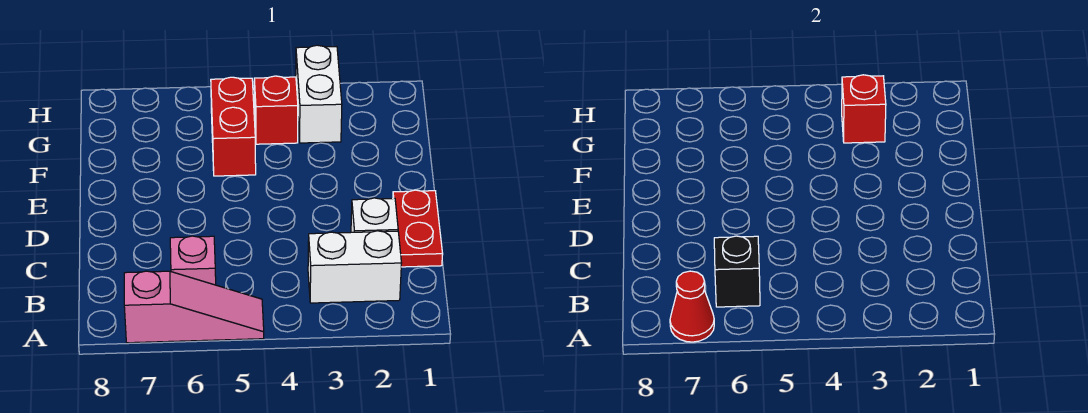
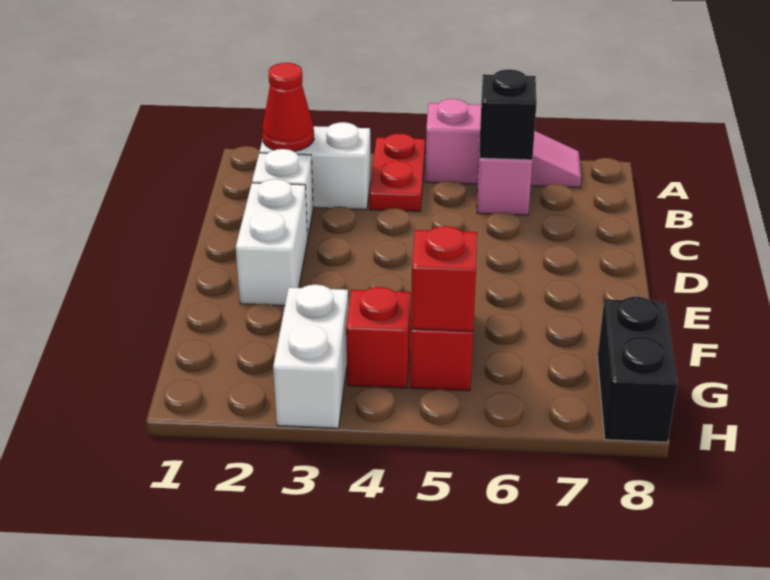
pink 1x3 slope [124,271,264,343] -> pink 1x3 slope turned to [425,99,581,188]
red 1x1 cone [670,271,714,342] -> red 1x1 cone moved to [262,63,314,151]
red 1x2 plate [393,190,443,267] -> red 1x2 plate moved to [369,133,425,211]
none -> white 1x2 brick [236,179,308,306]
red 1x1 brick [842,75,886,143] -> red 1x1 brick moved to [411,226,477,331]
none -> black 1x2 brick [597,297,677,442]

